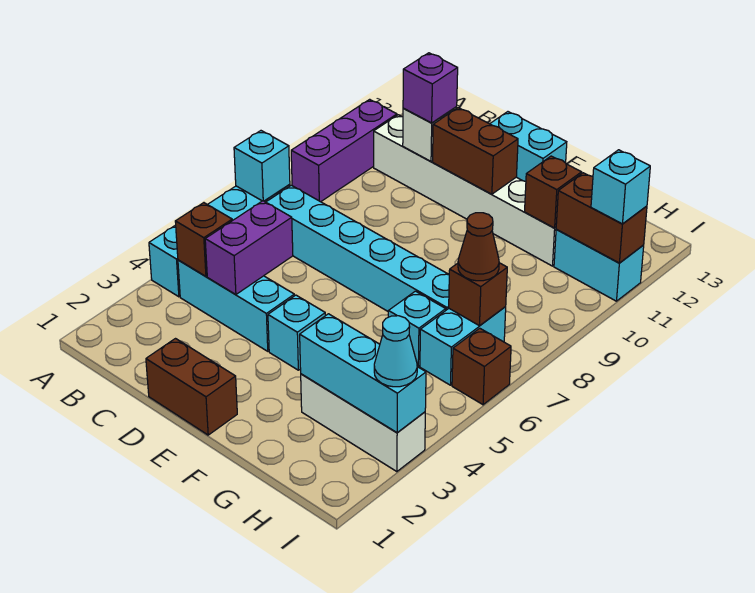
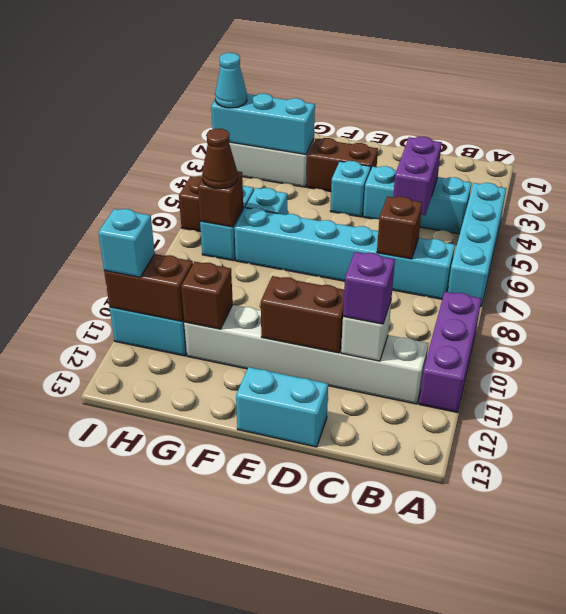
cyan 1x1 brick [234,131,290,201] -> none
brown 1x1 brick [175,203,232,276] -> brown 1x1 brick moved to [377,196,422,259]
brown 1x2 brick [146,339,237,435] -> brown 1x2 brick moved to [307,138,378,192]

